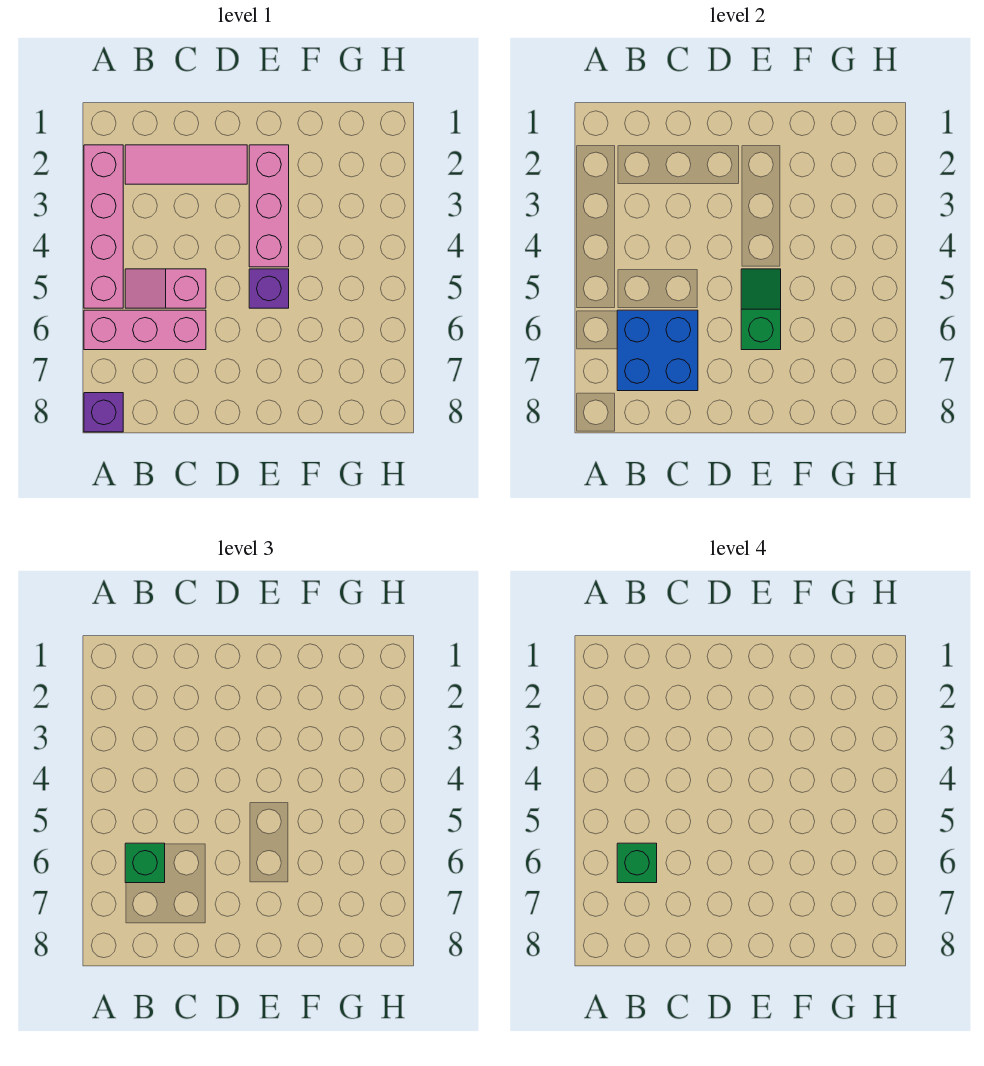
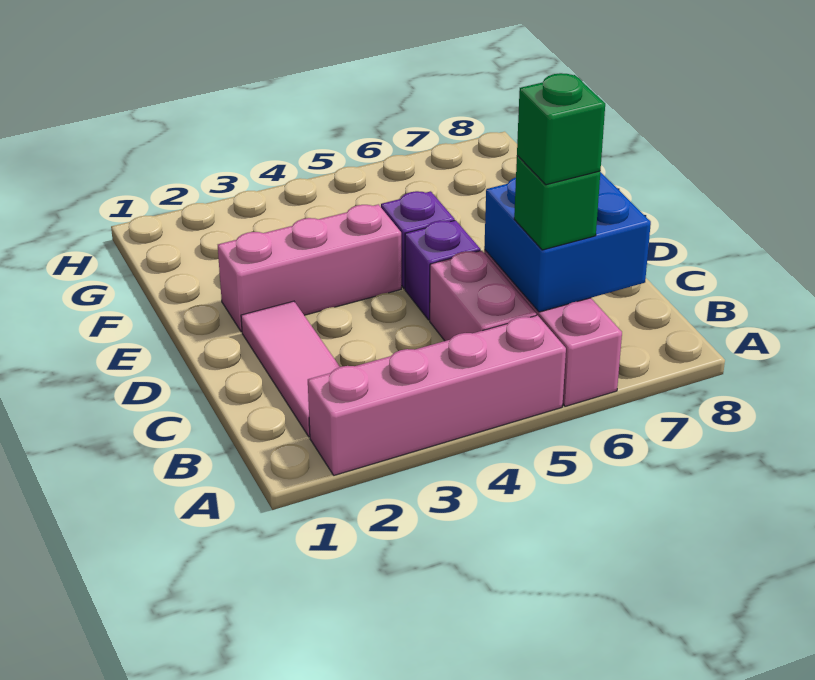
purple 1x1 brick [84,393,123,432] -> purple 1x1 brick moved to [405,220,481,320]
pink 1x2 slope [125,269,206,308] -> pink 1x2 brick [430,250,536,341]
green 1x2 slope [741,269,781,350] -> none

